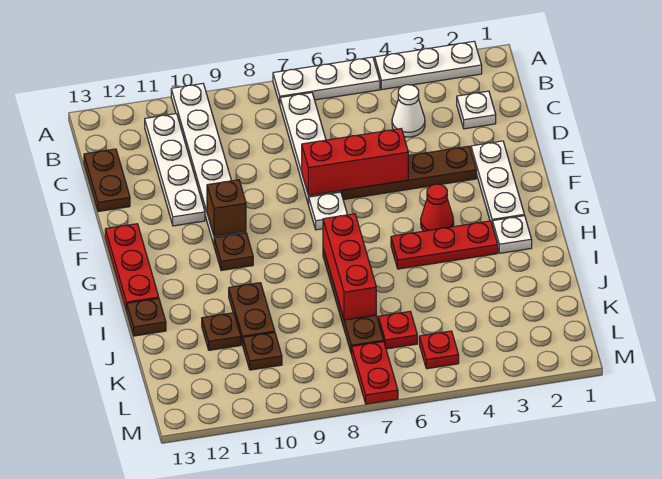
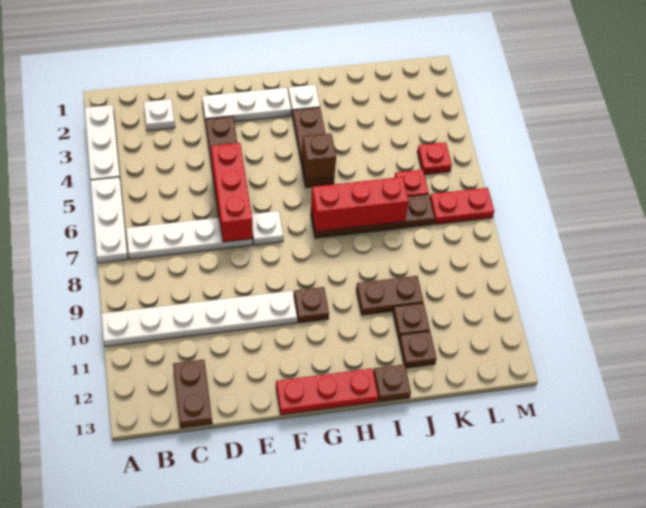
white 1x4 plate [145,114,205,226] -> none
white 1x1 cone [392,85,425,137] -> none
brown 1x2 plate [84,149,130,212] -> brown 1x2 plate turned to [173,360,212,428]
brown 1x1 brick [207,180,246,236] -> brown 1x1 brick moved to [302,133,336,181]
red 1x1 cone [421,184,454,231] -> none
red 1x3 plate [391,221,498,269] -> brown 1x3 plate [293,107,334,187]
brown 1x1 plate [243,332,282,370] -> brown 1x1 plate moved to [399,331,436,368]

